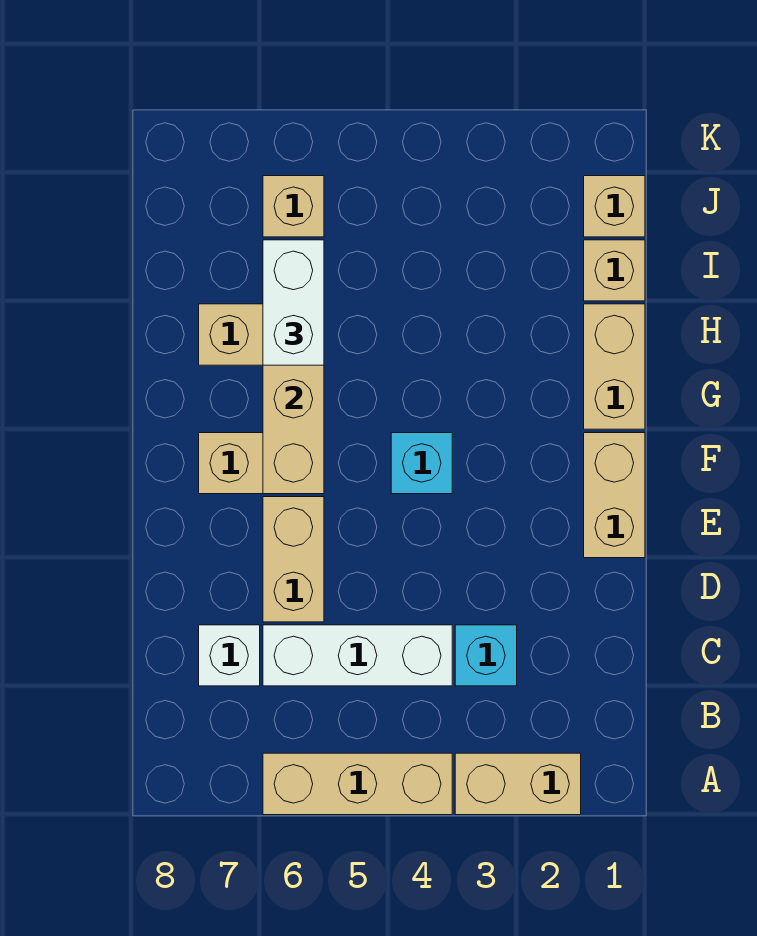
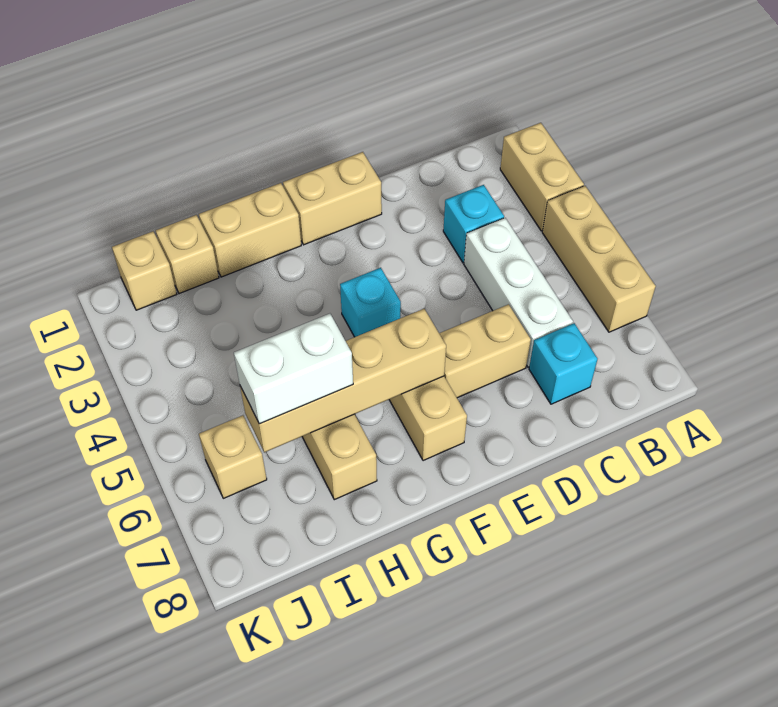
white 1x1 brick [199,625,260,686] -> cyan 1x1 brick [529,323,598,404]

